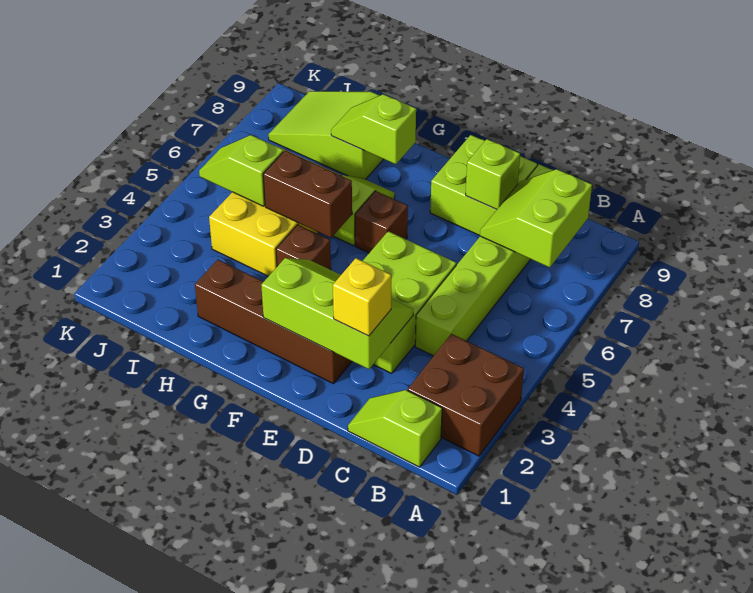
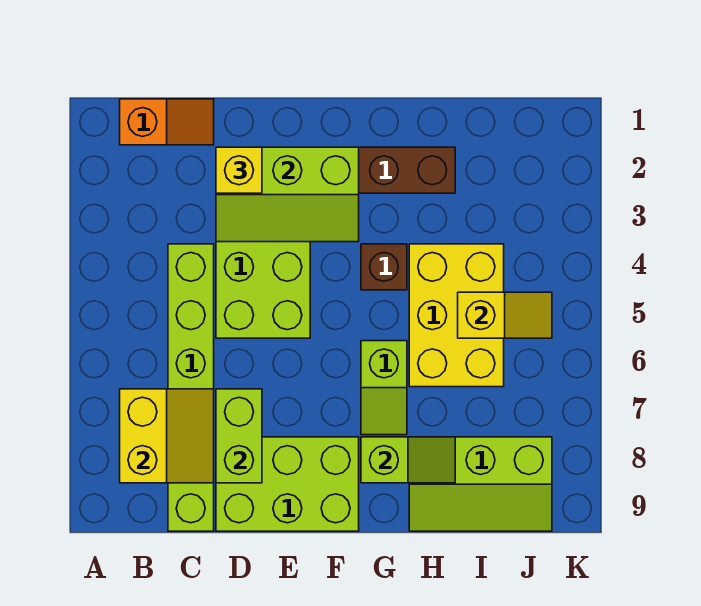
brown 2x2 brick [408,334,524,456] -> none
lime 1x2 slope [348,390,442,467] -> orange 1x2 slope [120,99,214,145]
lime 2x2 slope [480,169,592,268] -> yellow 2x2 slope [120,389,214,483]
lime 2x2 brick [430,135,537,235] -> lime 2x3 brick [216,437,359,531]
lime 1x1 brick [466,139,520,210] -> lime 1x2 brick [216,389,262,483]
brown 1x1 brick [355,191,408,253] -> none
brown 1x2 brick [263,151,352,238] -> none
lime 2x3 slope [268,91,383,180] -> lime 2x3 slope turned to [409,437,552,531]
lime 1x2 slope [199,135,284,206] -> yellow 1x2 slope [458,292,552,338]

